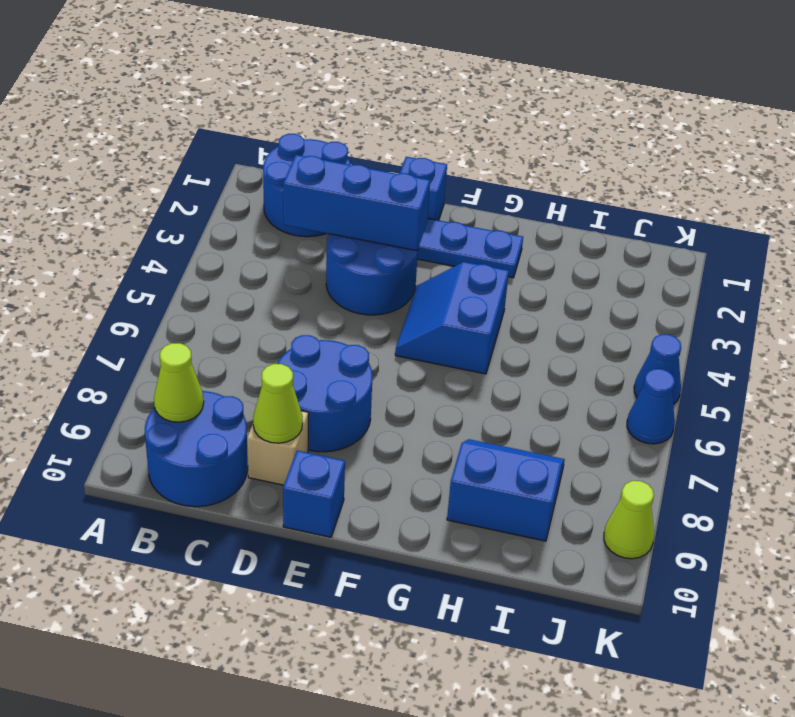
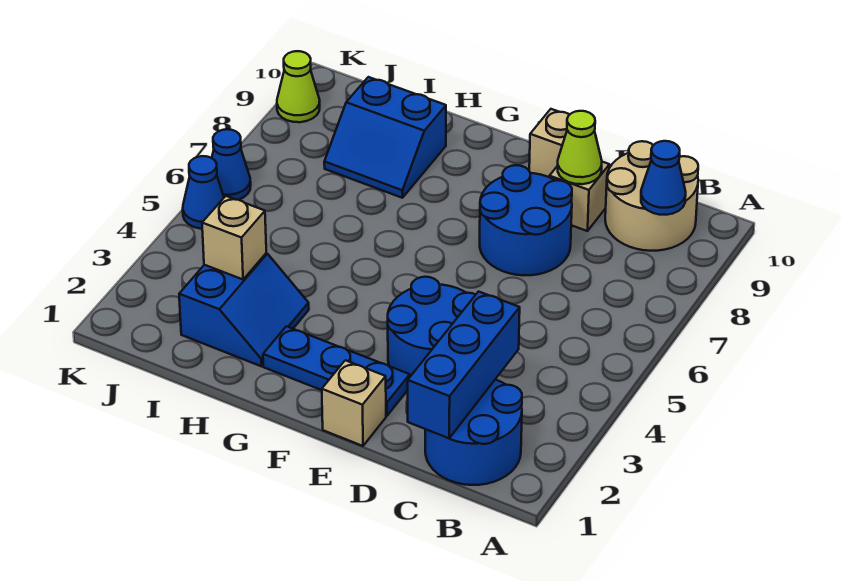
blue 2x2 round brick [145,391,248,507] -> tan 2x2 round brick [605,141,698,251]
lime 1x1 cone [154,343,204,422] -> blue 1x1 cone [641,141,686,215]
blue 1x3 brick [283,155,430,251] -> blue 1x3 brick turned to [408,292,520,438]
blue 1x1 brick [400,157,447,220] -> tan 1x1 brick [322,360,386,446]
blue 1x1 brick [283,451,345,537] -> tan 1x1 brick [529,109,570,177]
blue 2x2 slope [395,262,509,374] -> blue 2x2 slope moved to [179,253,309,366]
none -> tan 1x1 brick [202,196,266,279]

